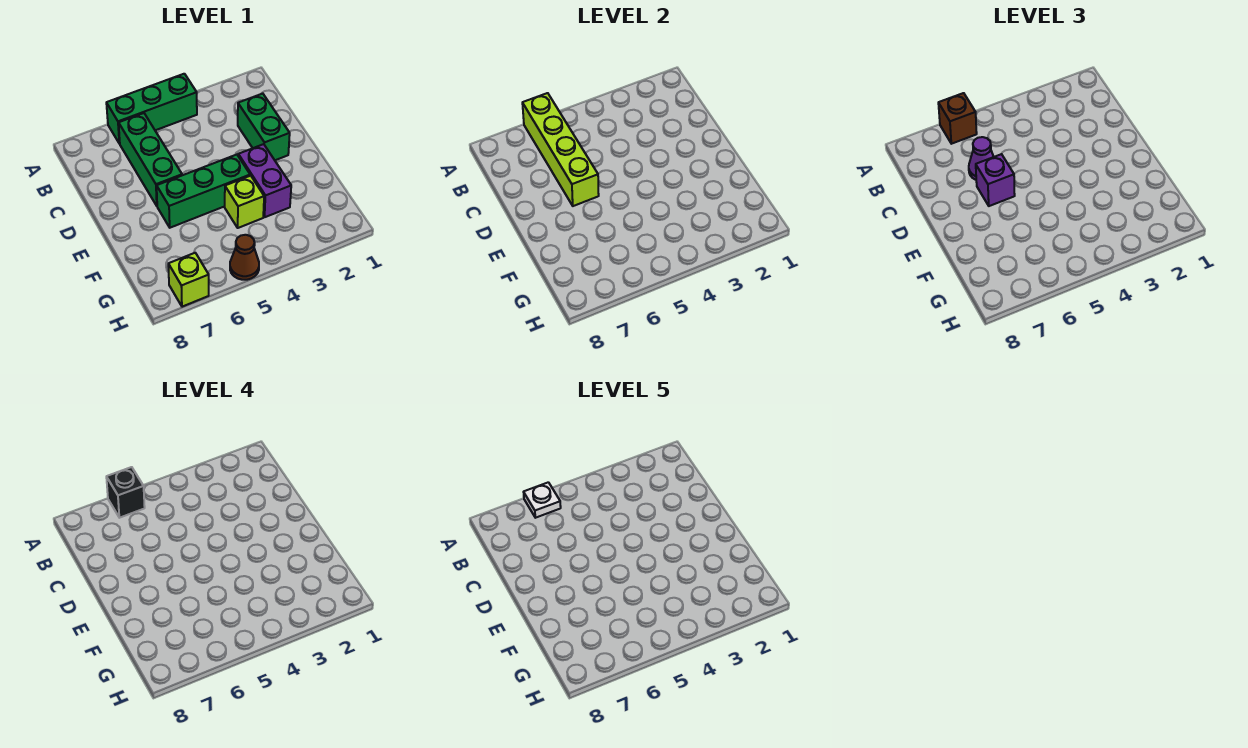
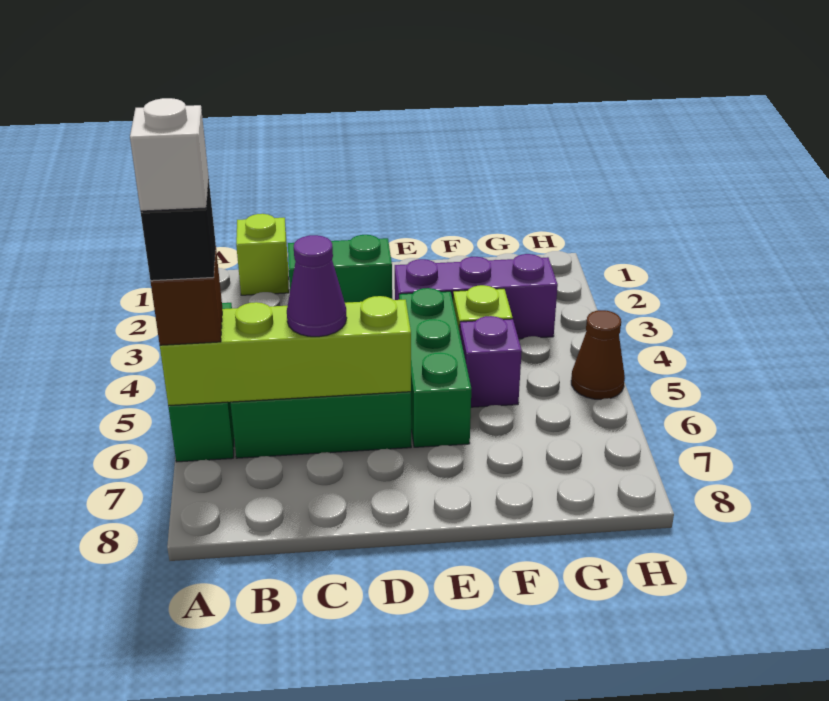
white 1x1 plate [524,482,561,518] -> white 1x1 brick [130,98,209,211]
purple 1x1 brick [976,154,1015,206] -> purple 1x1 brick moved to [460,316,522,407]
purple 1x2 brick [238,144,291,217] -> purple 1x3 brick [395,254,558,339]
lime 1x1 brick [168,253,209,307] -> lime 1x1 brick moved to [236,214,289,295]

